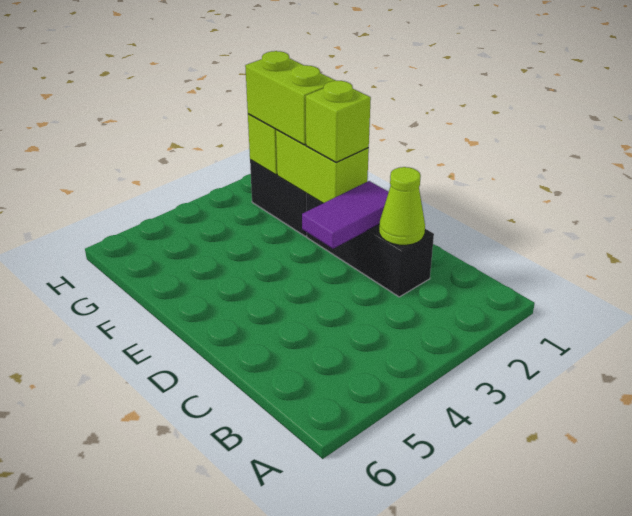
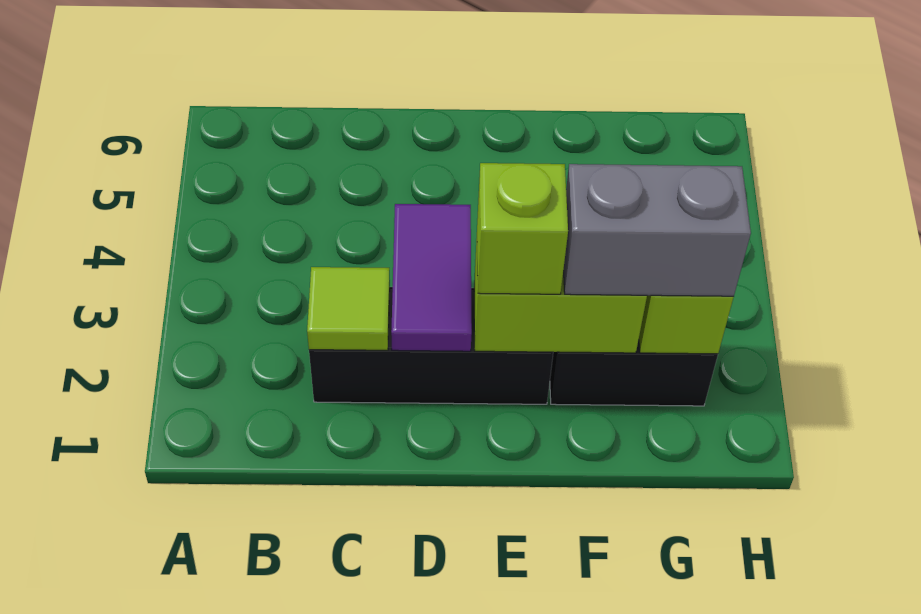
lime 1x1 cone [379,167,425,245] -> lime 1x1 tile [307,267,390,350]
lime 1x2 brick [245,51,336,145] -> grey 1x2 brick [563,164,751,296]

